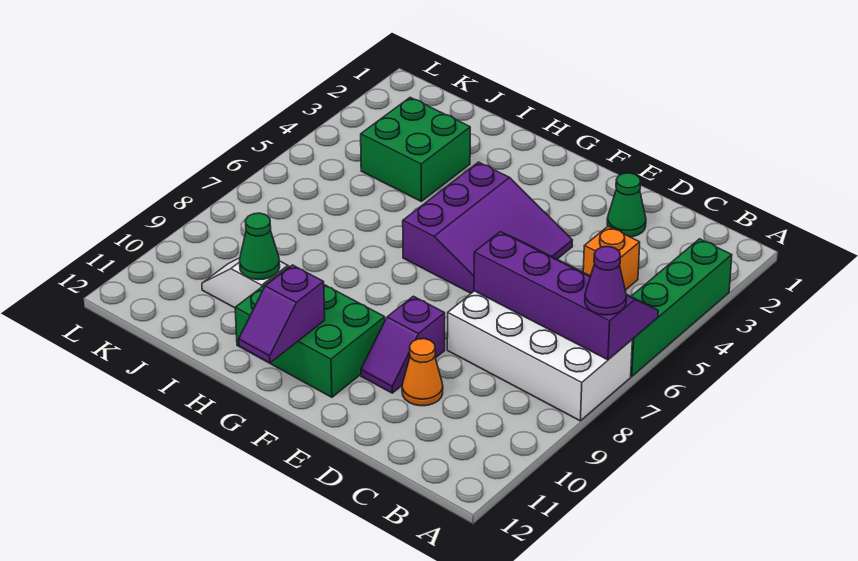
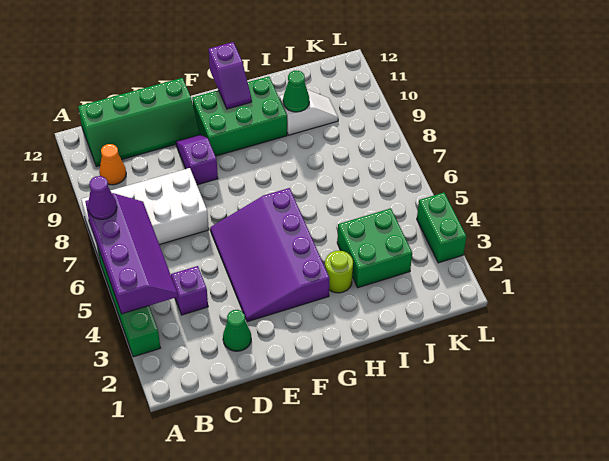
purple 2x4 slope [474,232,658,360] -> purple 2x4 slope turned to [85,193,178,314]
none -> green 2x4 slope [78,78,200,167]
orange 1x1 brick [583,226,640,290] -> purple 1x1 brick [171,266,208,315]
orange 1x1 cone [402,339,443,406] -> orange 1x1 cone moved to [99,144,126,185]
purple 3x3 slope [403,162,572,293] -> purple 3x4 slope [210,188,330,322]
purple 1x2 slope [239,265,325,363] -> purple 1x2 slope turned to [209,42,252,109]
none -> lime 1x1 round brick [325,251,353,293]
none -> green 1x2 brick [417,193,467,263]

